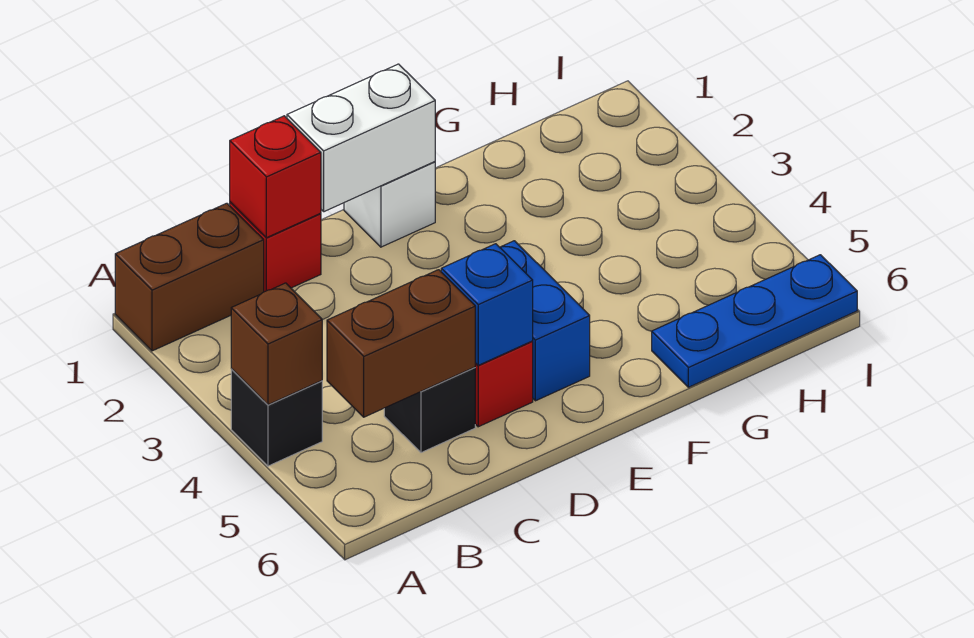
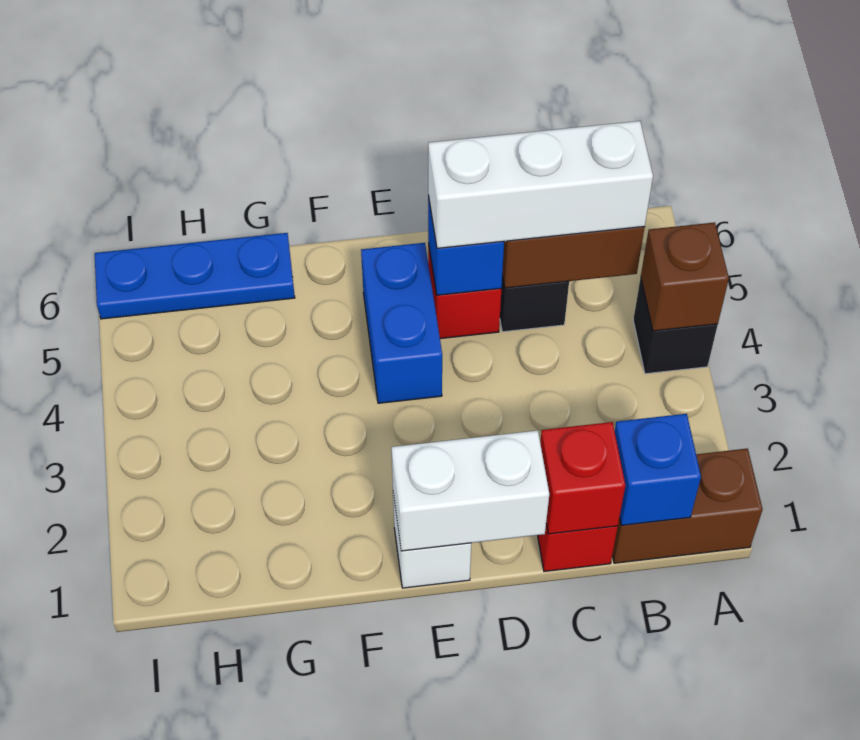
none -> blue 1x1 brick [615,414,701,525]
none -> white 1x3 brick [428,121,653,248]

